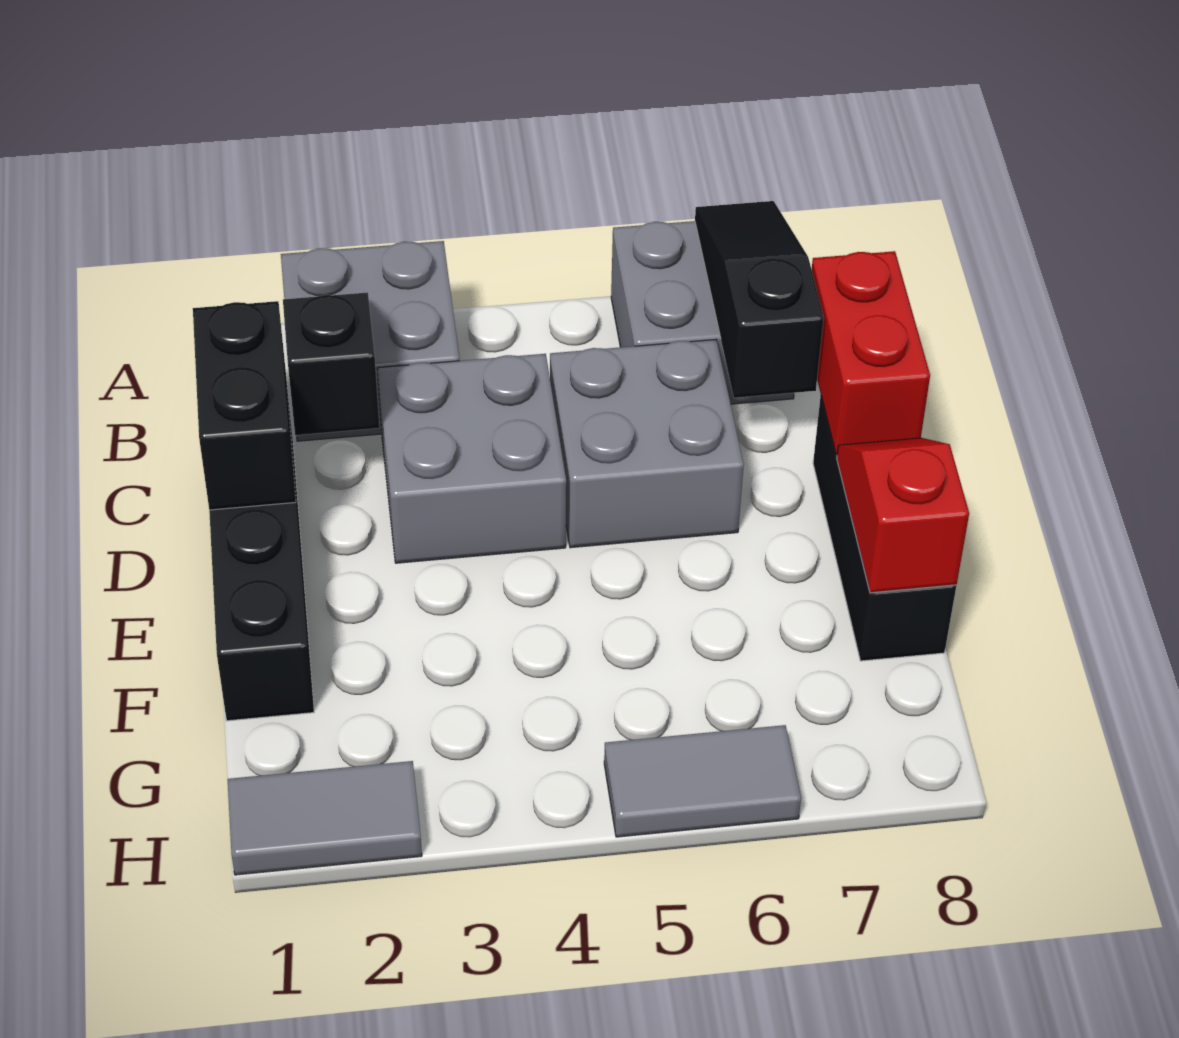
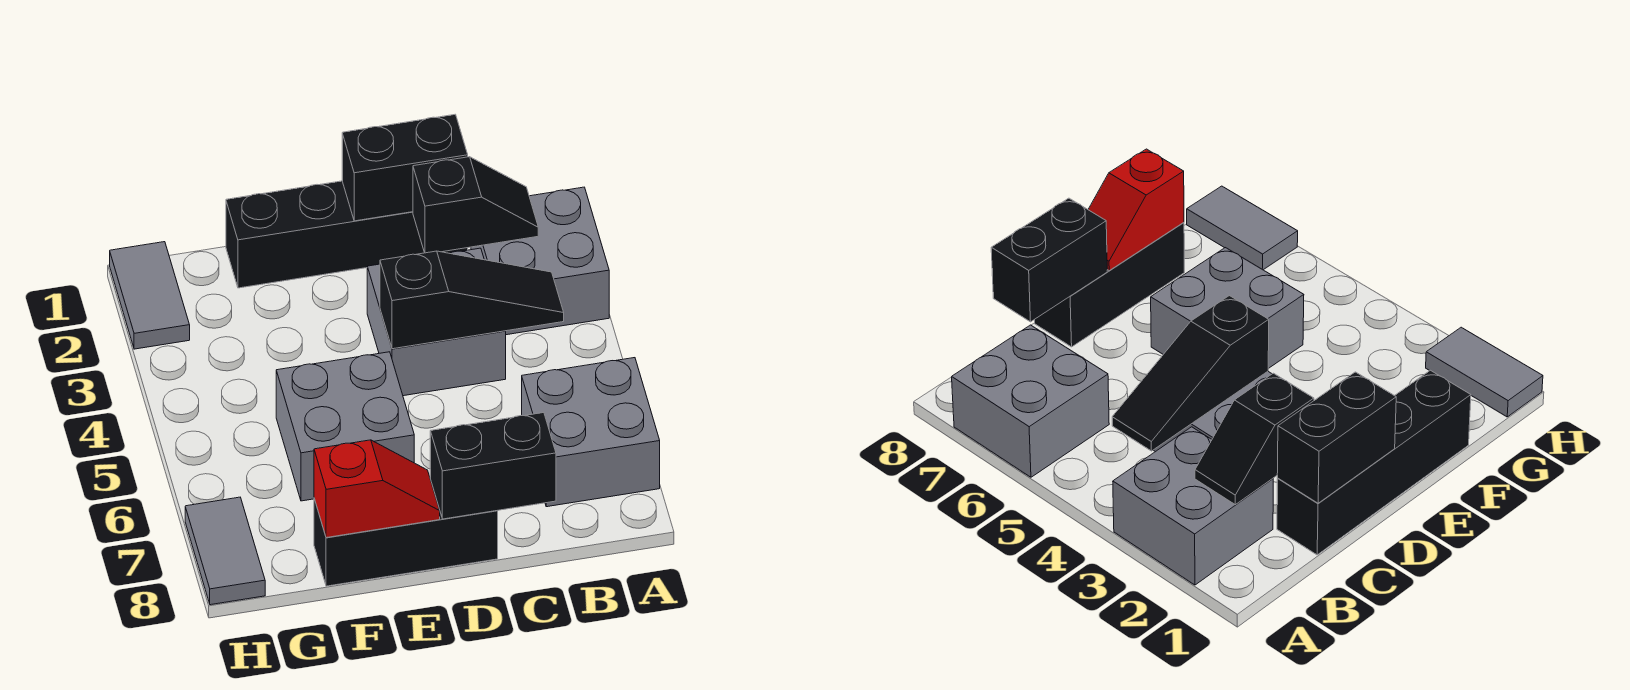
black 1x3 slope [695,201,824,398] -> black 1x3 slope moved to [380,251,564,349]
grey 2x2 brick [550,340,744,548] -> grey 2x2 brick moved to [276,352,414,501]
red 1x2 brick [812,251,930,455] -> black 1x2 brick [430,413,556,519]
grey 1x2 tile [604,725,801,837] -> grey 1x2 tile moved to [185,497,265,605]

